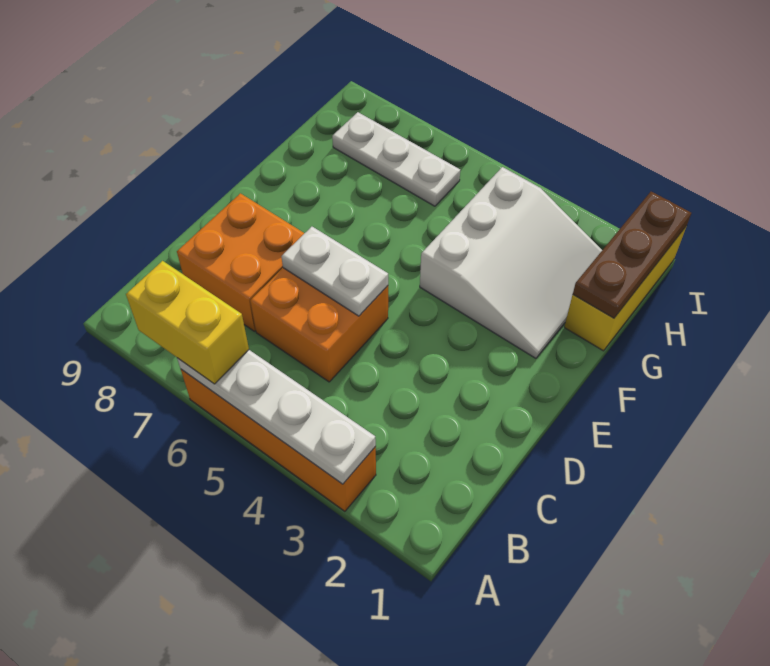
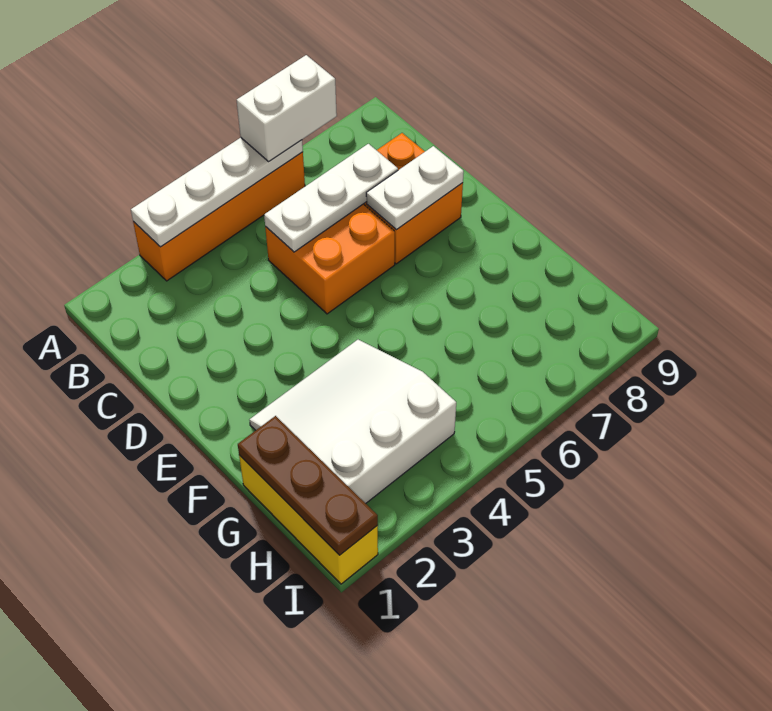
yellow 1x2 brick [126,261,249,384] -> white 1x2 brick [237,55,337,161]
white 1x2 plate [281,227,388,316] -> white 1x2 plate moved to [366,146,464,229]
white 3x3 slope [420,167,602,358] -> white 3x3 slope turned to [250,340,456,503]
white 1x3 plate [332,112,460,206] -> white 1x3 plate moved to [264,144,398,252]

